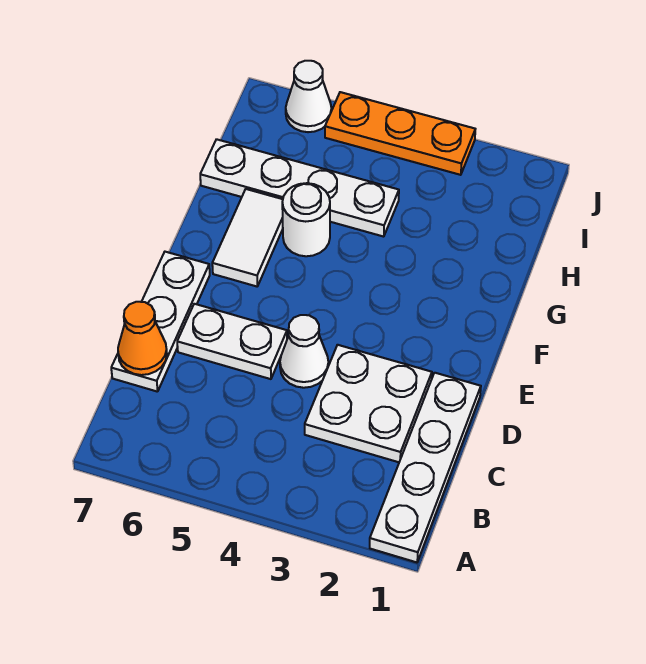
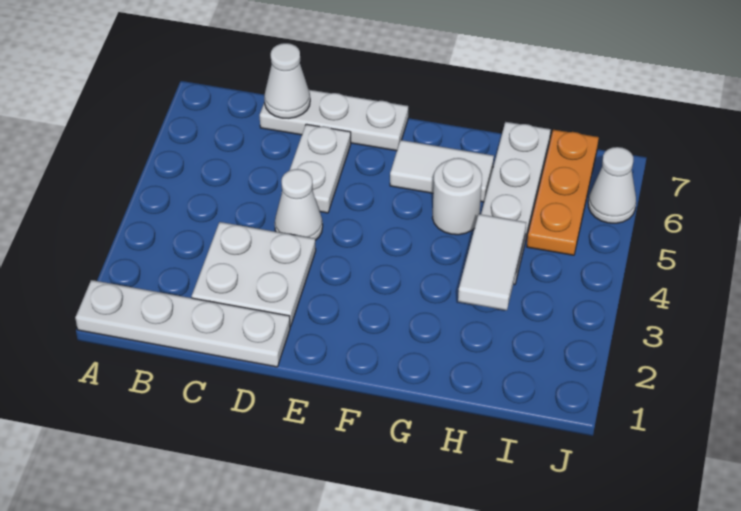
orange 1x1 cone [118,302,167,375] -> white 1x1 cone [264,43,310,118]
none -> white 1x2 tile [458,214,526,310]
orange 1x3 plate [325,92,475,175] -> orange 1x3 plate moved to [527,130,599,255]

